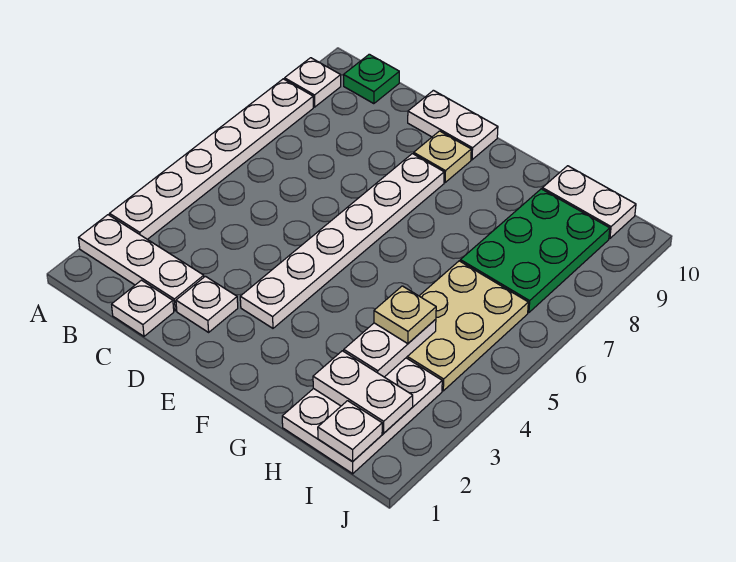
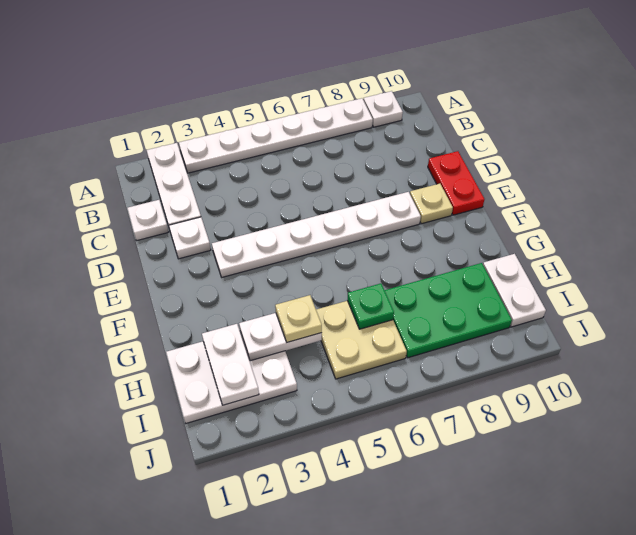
green 1x1 plate [344,54,399,104] -> green 1x1 plate moved to [347,284,394,329]
white 1x2 plate [408,90,498,160] -> red 1x2 plate [428,151,485,215]
tan 2x3 plate [406,261,528,391] -> tan 2x2 plate [316,301,407,379]
white 1x1 plate [318,401,382,462] -> none

